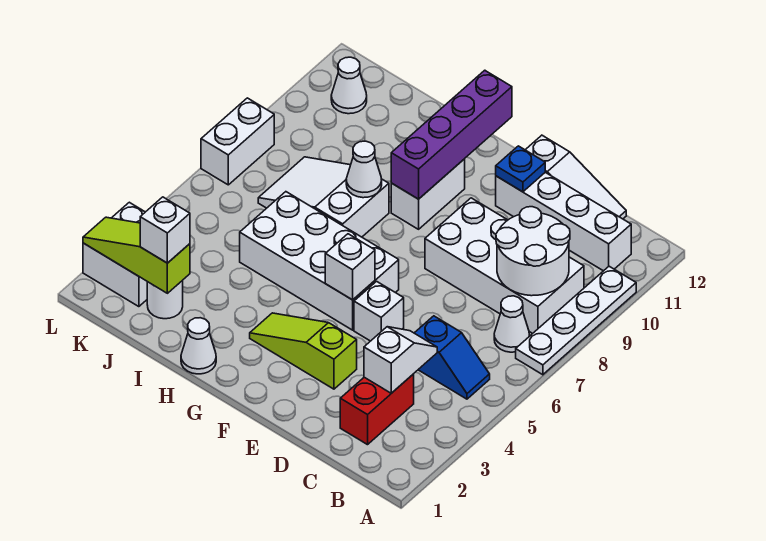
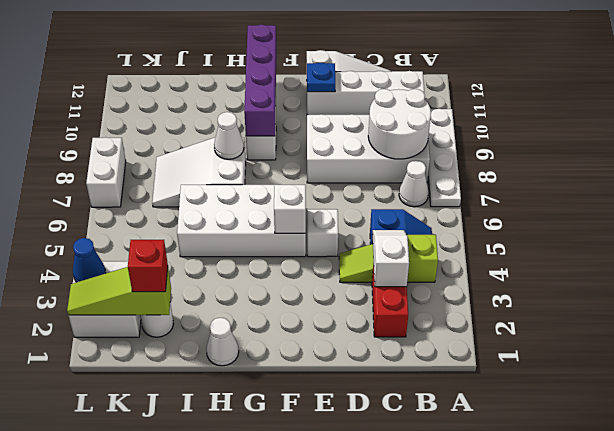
lime 1x3 slope [250,313,357,389] -> lime 1x3 slope moved to [339,235,438,282]
white 1x1 brick [140,197,190,263] -> red 1x1 brick [128,240,168,292]
white 1x1 cone [331,57,367,114] -> none
none -> blue 1x1 cone [73,238,106,282]

